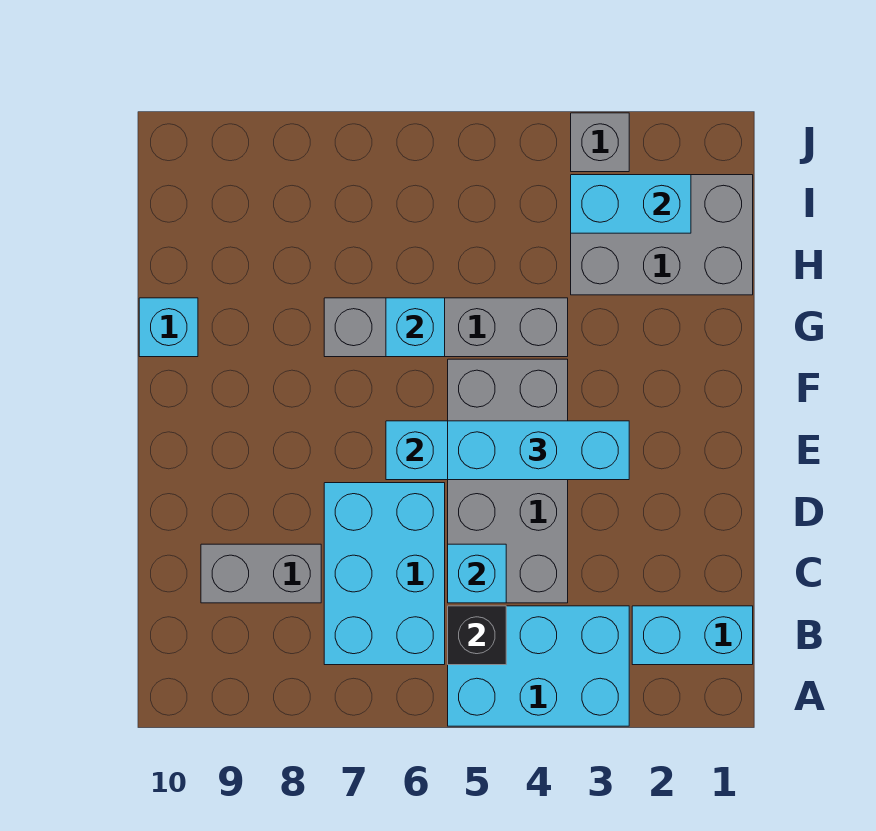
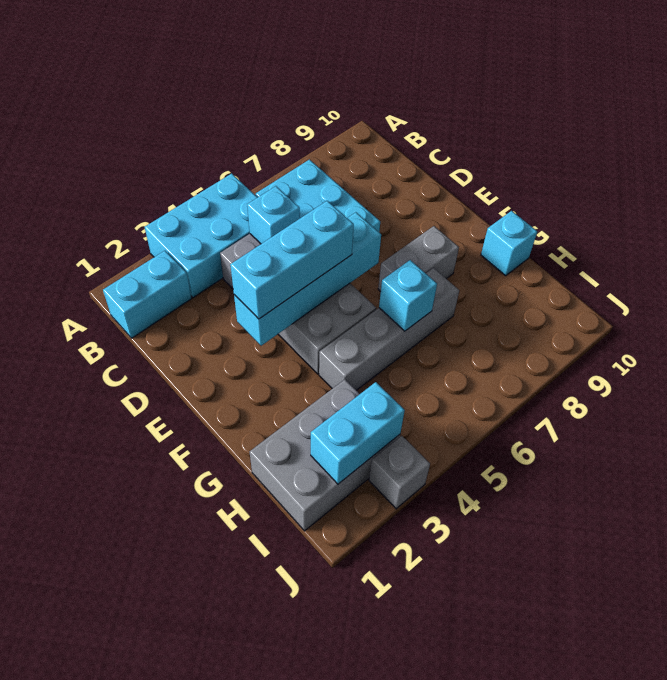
black 1x1 brick [448,606,506,665] -> none
grey 1x2 brick [201,544,321,603] -> grey 1x2 brick moved to [378,226,459,292]

